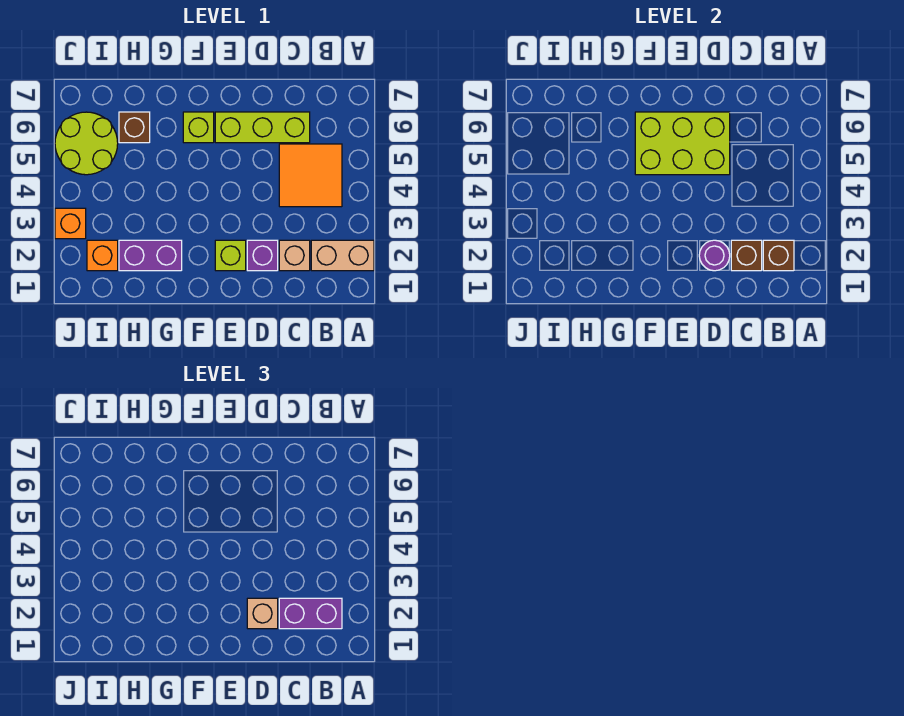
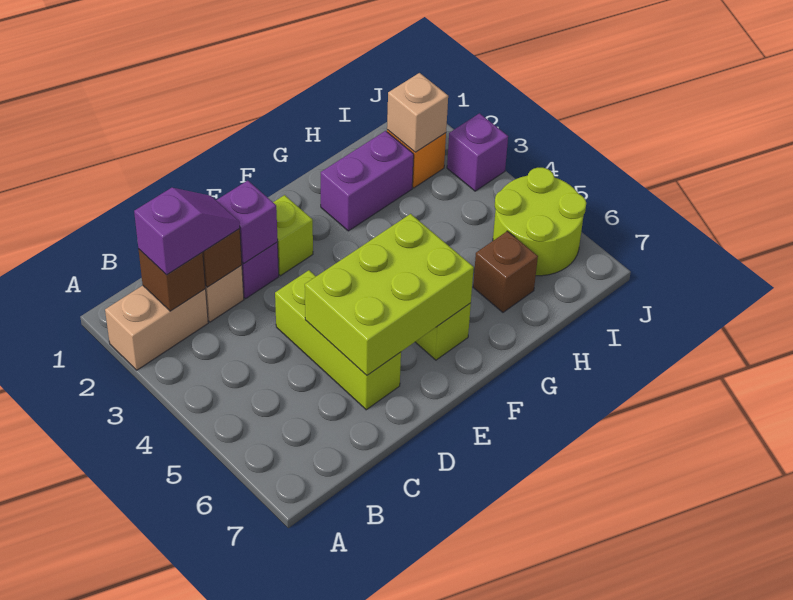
purple 1x2 brick [279,598,342,629] -> purple 1x2 slope [134,188,240,275]
orange 2x2 tile [279,144,342,207] -> none
lime 1x3 brick [215,112,310,143] -> lime 1x3 brick turned to [275,270,401,410]
purple 1x1 round brick [699,240,730,271] -> purple 1x1 brick [216,181,278,264]
tan 1x1 brick [247,598,278,629] -> tan 1x1 brick moved to [387,73,448,152]
orange 1x1 brick [55,208,86,239] -> purple 1x1 brick [447,113,508,191]

